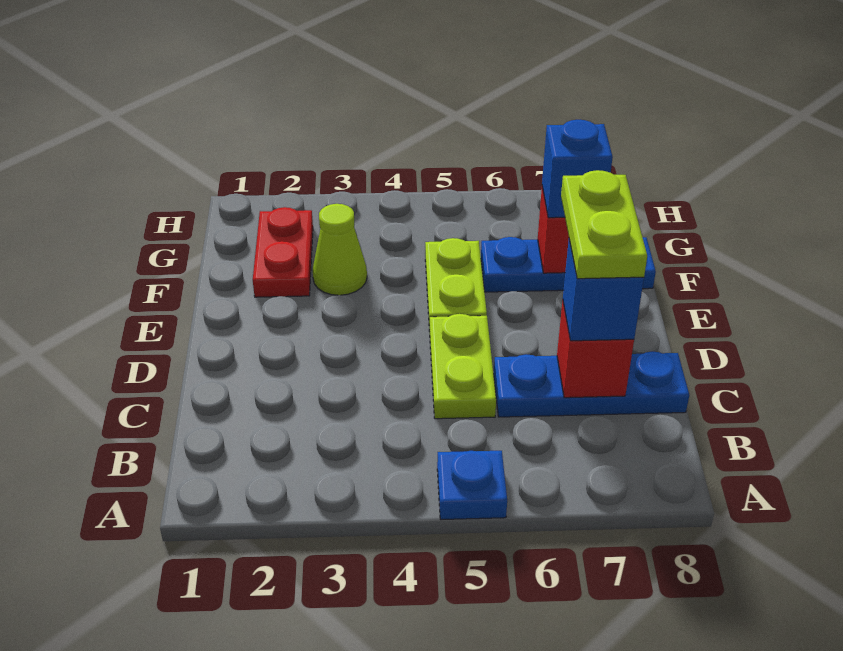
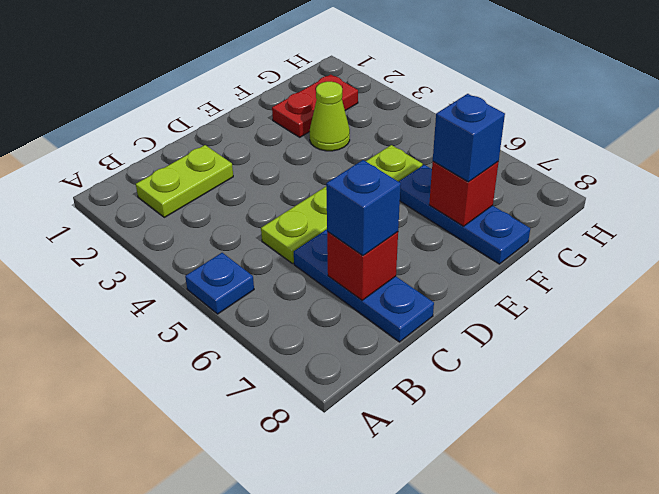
lime 1x2 plate [561,170,647,279] -> lime 1x2 plate moved to [136,145,233,217]

